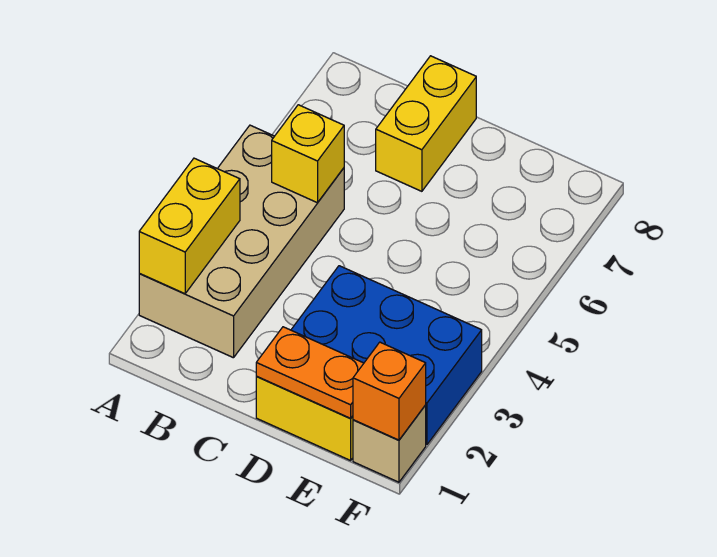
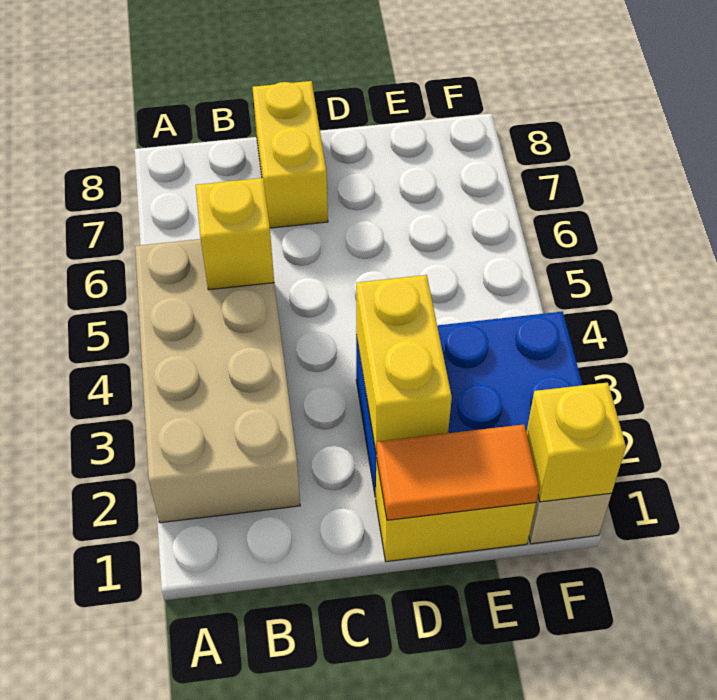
yellow 1x2 brick [139,158,240,294] -> yellow 1x2 brick moved to [356,275,452,453]
orange 1x2 plate [256,327,364,418] -> orange 1x2 tile [376,425,539,520]
orange 1x1 brick [353,342,426,440] -> yellow 1x1 brick [526,383,626,502]

